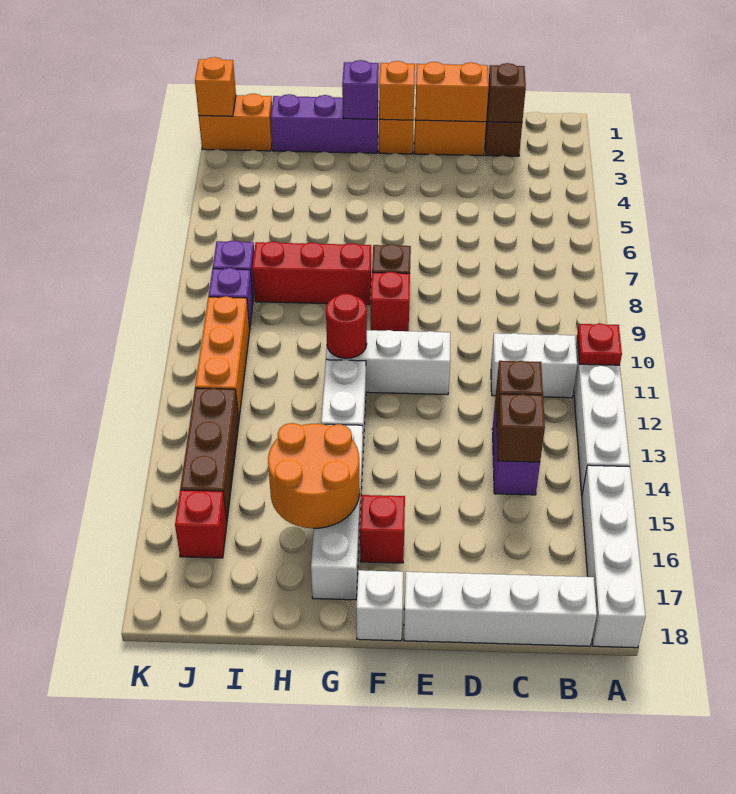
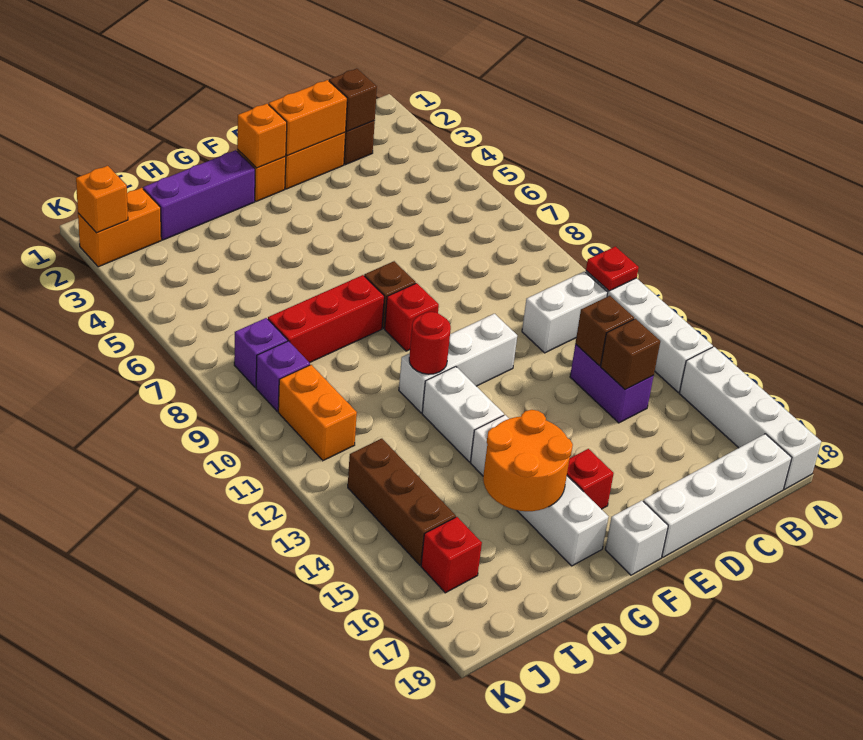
purple 1x1 brick [342,60,379,119] -> none
orange 1x3 brick [195,296,250,417] -> orange 1x2 brick [278,365,357,461]

